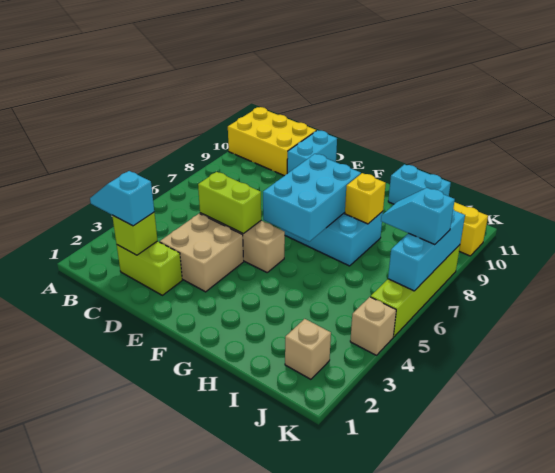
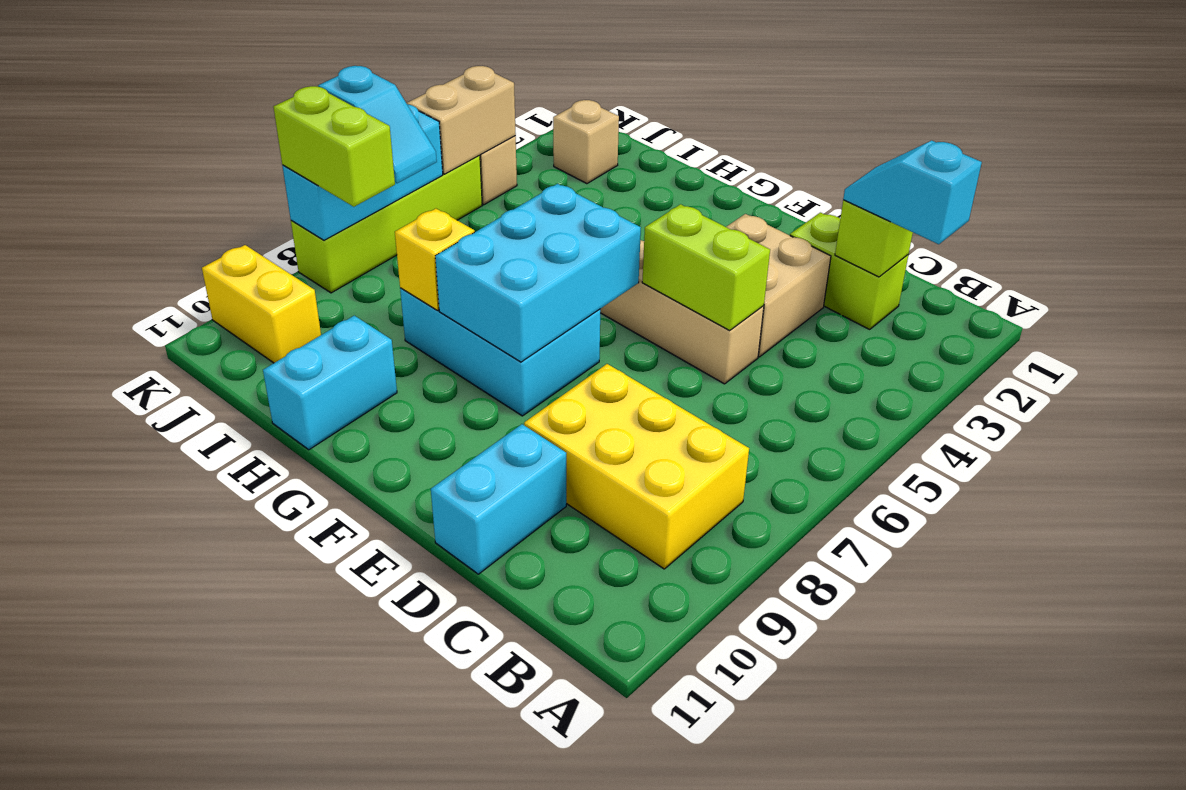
yellow 2x3 brick [228,107,316,176] -> yellow 2x3 brick moved to [524,364,749,569]
cyan 1x2 slope [90,171,154,226] -> cyan 1x2 slope turned to [843,141,982,244]
cyan 1x2 brick [388,164,451,204] -> cyan 1x2 brick turned to [263,316,397,450]
none -> lime 1x2 brick [274,86,395,207]
none -> tan 1x2 brick [407,66,516,174]

